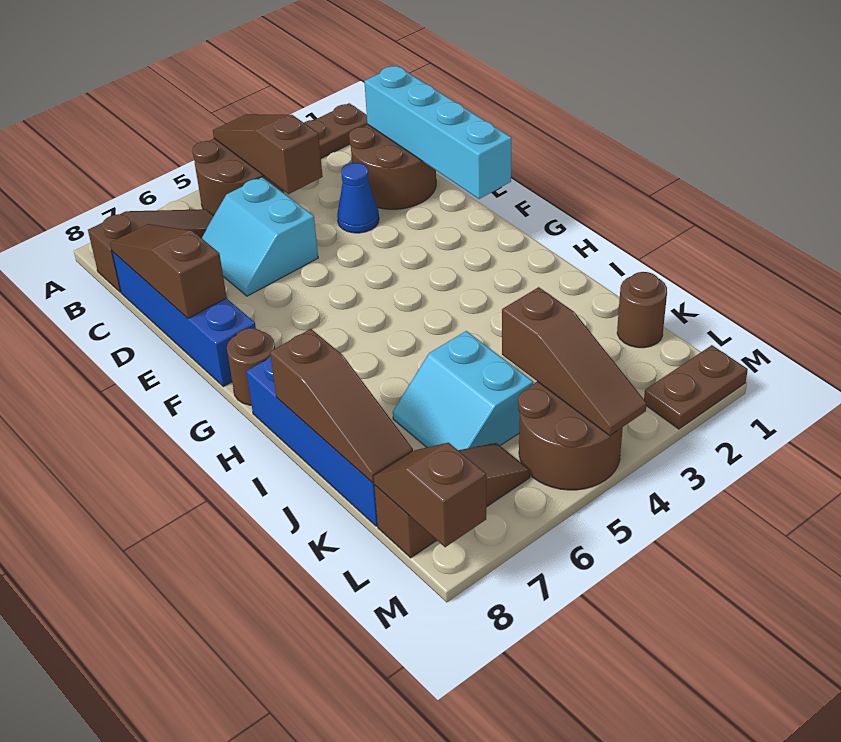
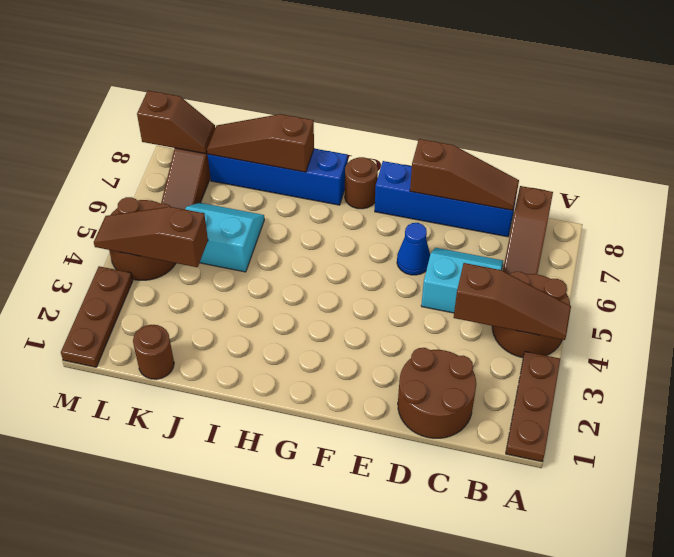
cyan 1x4 brick [364,66,512,199] -> none
blue 1x1 cone [337,163,379,233] -> blue 1x1 cone moved to [397,223,430,275]
brown 1x2 plate [644,345,748,429] -> brown 1x3 plate [61,266,133,367]

